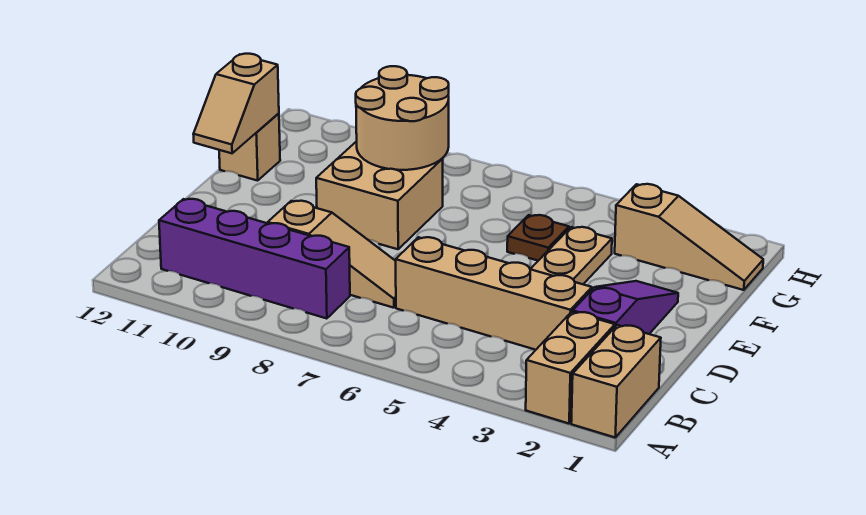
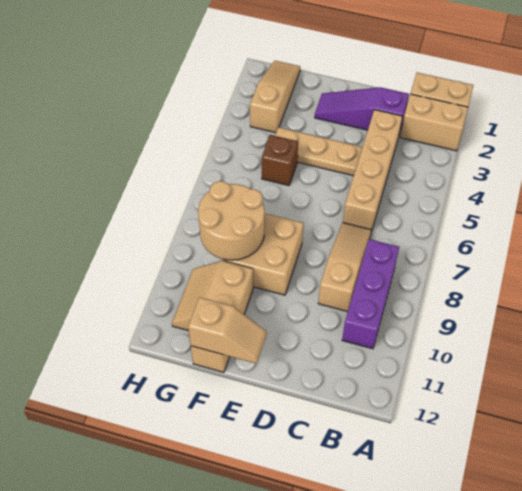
purple 1x4 brick [159,199,350,319] -> purple 1x3 brick [342,239,399,349]
brown 1x1 plate [507,215,569,261] -> brown 1x1 brick [262,135,298,186]
none -> tan 2x2 slope [172,261,253,331]

